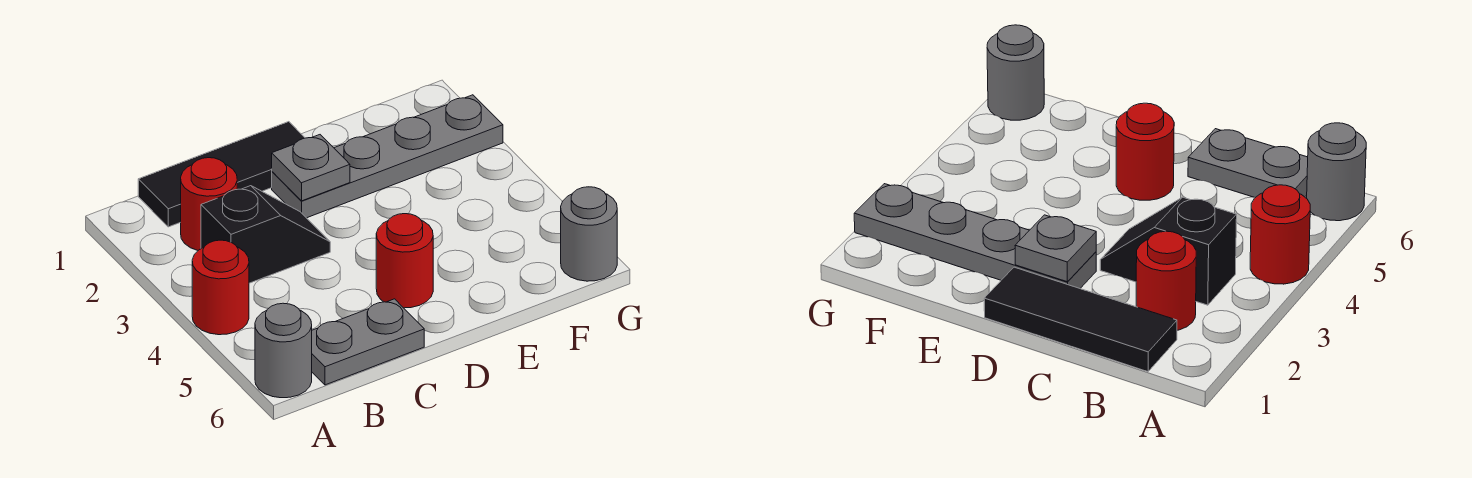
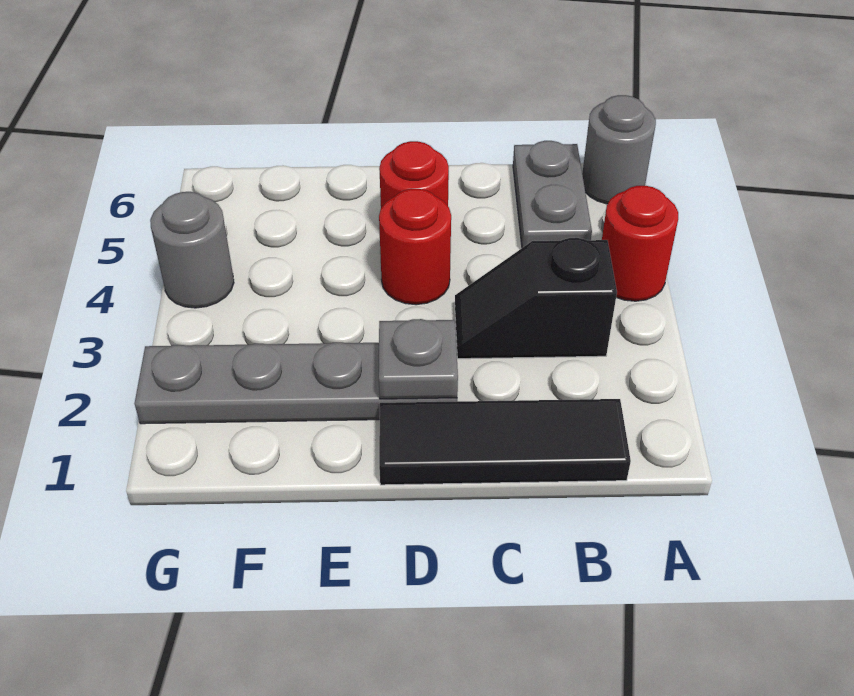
red 1x1 round brick [181,158,237,250] -> red 1x1 round brick moved to [379,189,451,305]
grey 1x2 plate [312,299,424,385] -> grey 1x2 plate turned to [513,141,592,248]
grey 1x1 round brick [561,187,617,281] -> grey 1x1 round brick moved to [150,192,234,308]

